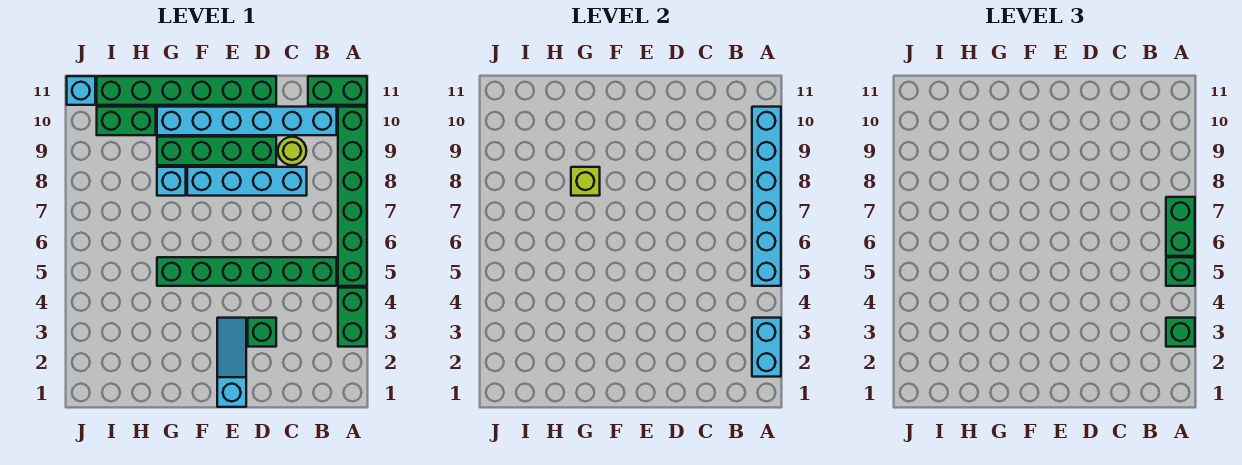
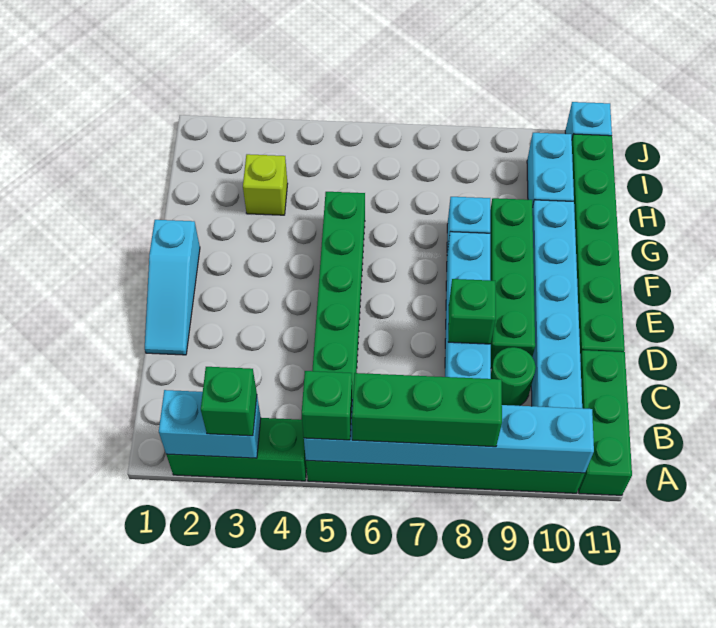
green 1x2 brick [338,288,367,347] -> green 1x3 brick [166,418,307,481]
green 1x2 brick [1166,197,1195,256] -> green 1x3 brick [352,373,502,447]
green 1x2 brick [308,76,367,105] -> green 1x3 brick [579,350,632,495]
lime 1x1 round brick [278,137,306,165] -> green 1x1 round brick [491,347,536,406]
green 1x1 brick [248,318,276,347] -> green 1x1 brick moved to [448,279,496,344]
cyan 1x3 slope [217,318,246,407] -> cyan 1x3 slope turned to [145,220,200,355]
lime 1x1 brick [571,167,600,196] -> lime 1x1 brick moved to [243,154,288,215]
green 1x2 brick [97,107,156,135] -> cyan 1x2 brick [527,133,574,207]

